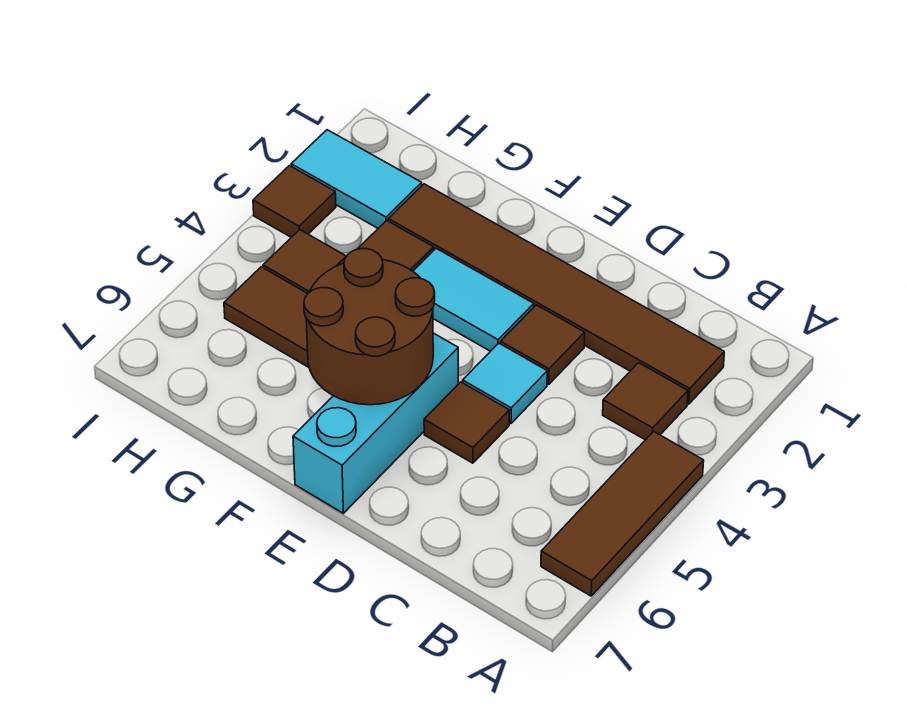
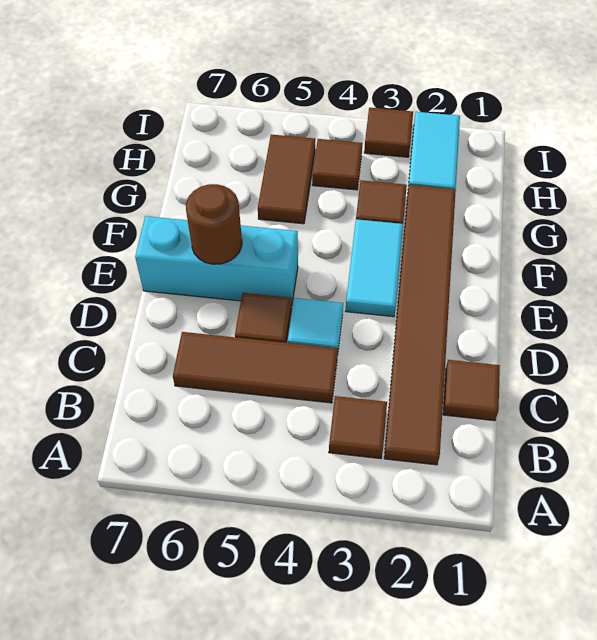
brown 1x3 tile [541,432,704,596] -> brown 1x3 tile moved to [173,332,338,403]
brown 1x1 tile [501,305,585,384] -> brown 1x1 tile moved to [443,360,500,421]
brown 2x2 round brick [304,249,435,405] -> brown 1x1 round brick [186,184,242,264]

